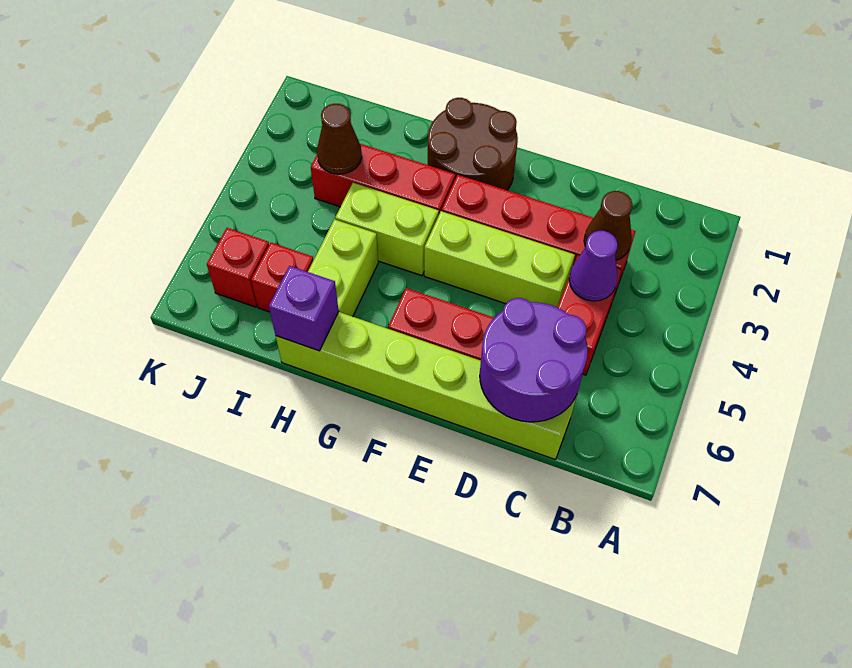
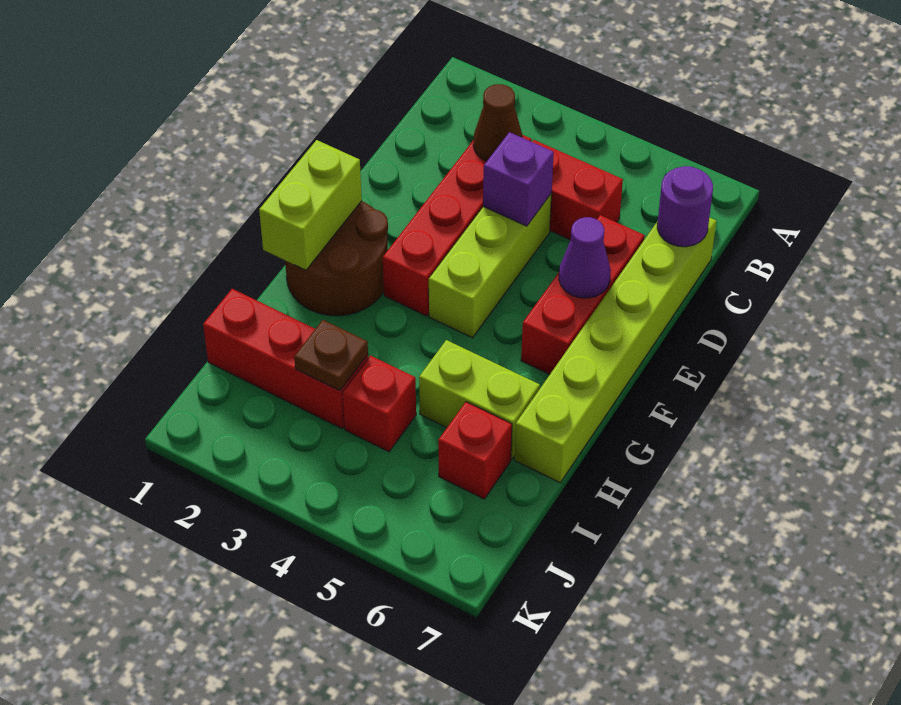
purple 1x1 cone [569,231,618,301] -> purple 1x1 cone moved to [559,217,611,298]
purple 2x2 round brick [480,298,588,422] -> purple 1x1 round brick [657,166,713,247]
red 1x3 brick [311,144,455,214] -> red 1x3 brick turned to [203,289,368,429]
lime 1x2 brick [335,183,439,276] -> lime 1x2 brick moved to [259,140,362,270]
purple 1x1 brick [269,266,339,351] -> purple 1x1 brick moved to [483,132,554,226]
brown 1x1 cone [317,104,362,174] -> brown 1x1 plate [294,320,368,391]
red 1x1 brick [207,228,269,307] -> red 1x1 brick moved to [342,356,416,452]

